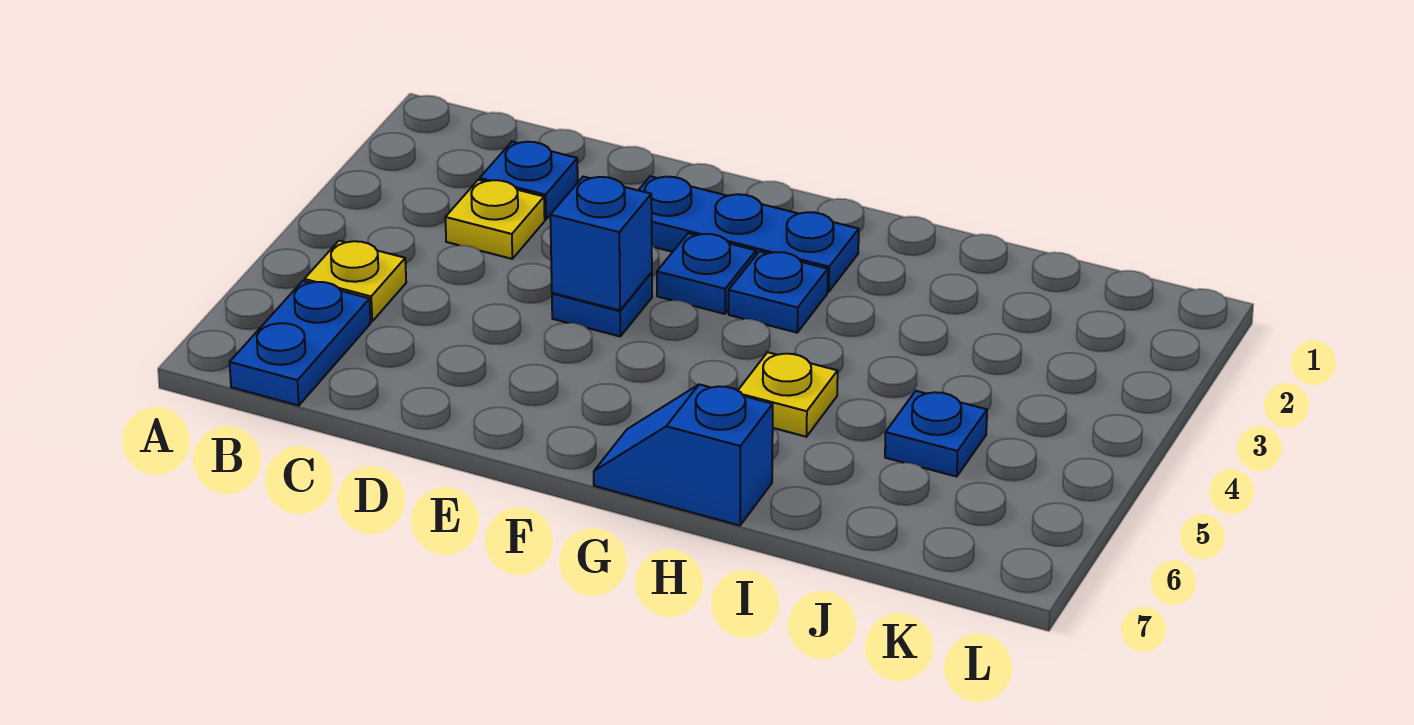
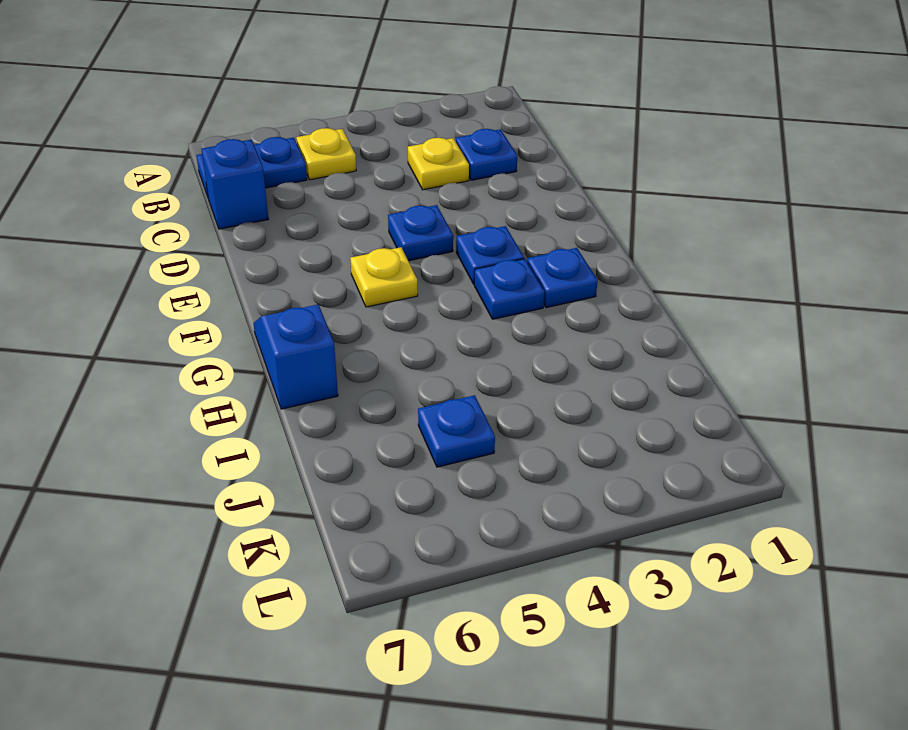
blue 1x3 plate [639,176,859,292] -> blue 1x1 plate [527,248,598,308]
blue 1x1 brick [550,177,652,310] -> blue 1x1 brick moved to [201,139,268,229]
yellow 1x1 plate [738,352,838,437] -> yellow 1x1 plate moved to [350,247,418,307]

